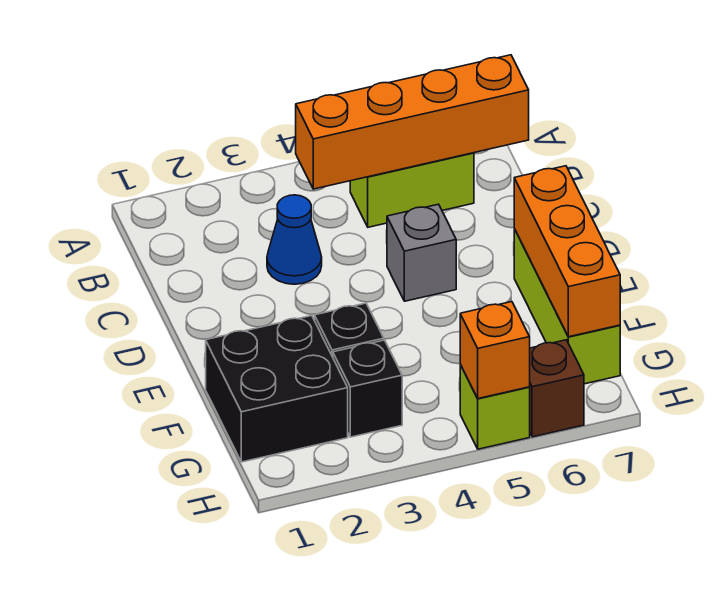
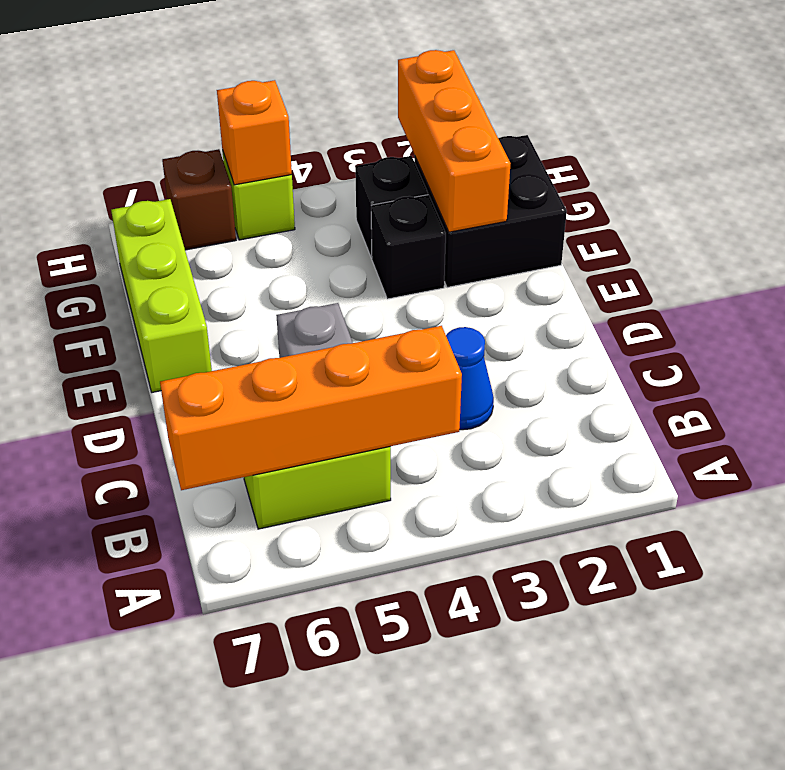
orange 1x3 brick [514,166,620,337] -> orange 1x3 brick moved to [398,50,511,232]

